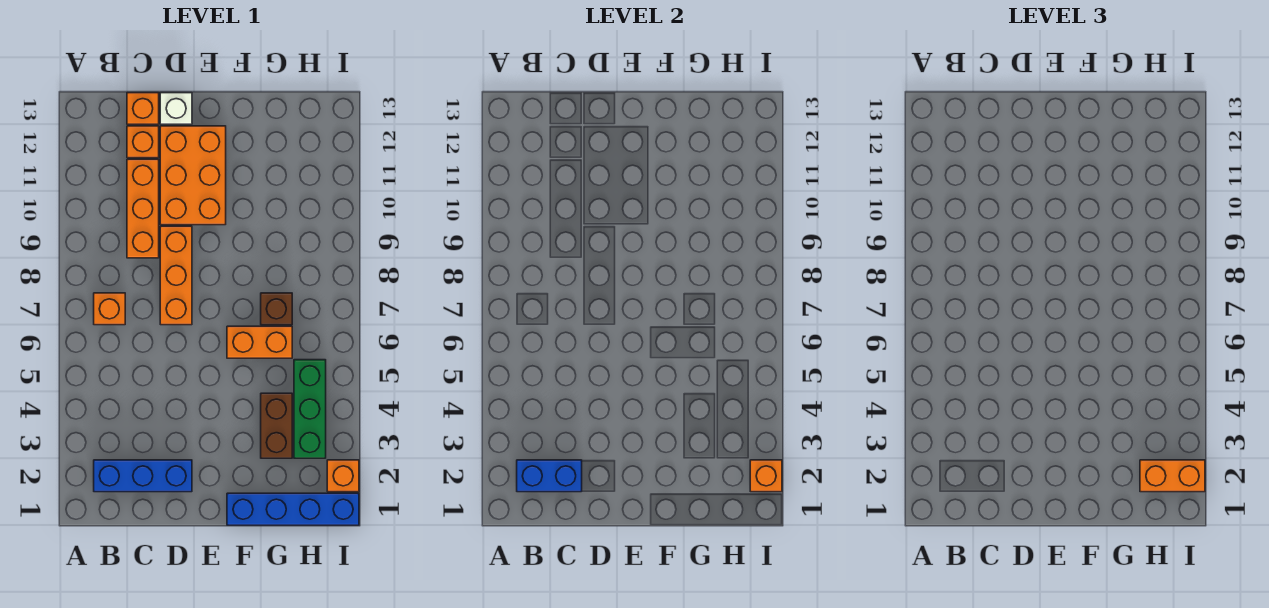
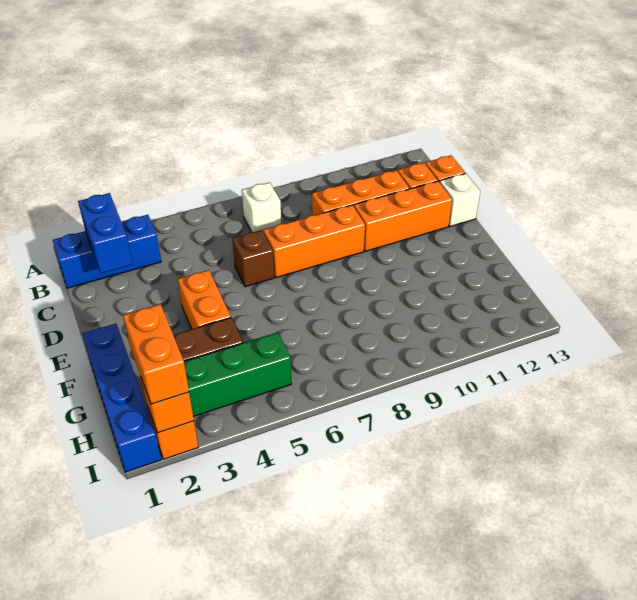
blue 1x3 brick [94,460,192,492] -> blue 1x3 brick turned to [53,215,161,288]
orange 1x1 brick [94,293,125,325] -> white 1x1 brick [242,182,281,233]
orange 2x3 brick [160,126,226,225] -> orange 1x3 brick [354,181,452,251]
orange 1x2 brick [227,326,292,358] -> orange 1x2 brick moved to [178,270,231,329]
brown 1x1 brick [261,293,292,325] -> brown 1x1 brick moved to [232,230,274,287]

